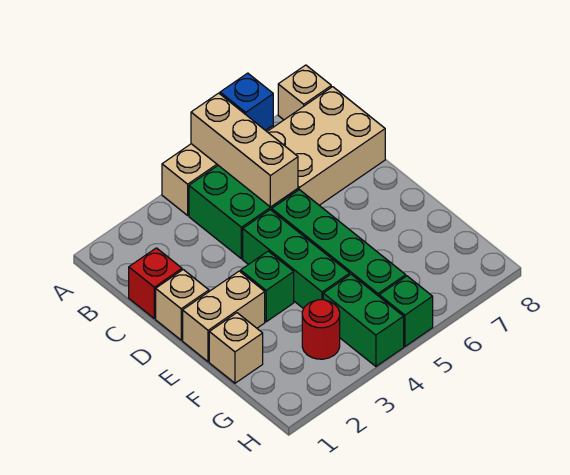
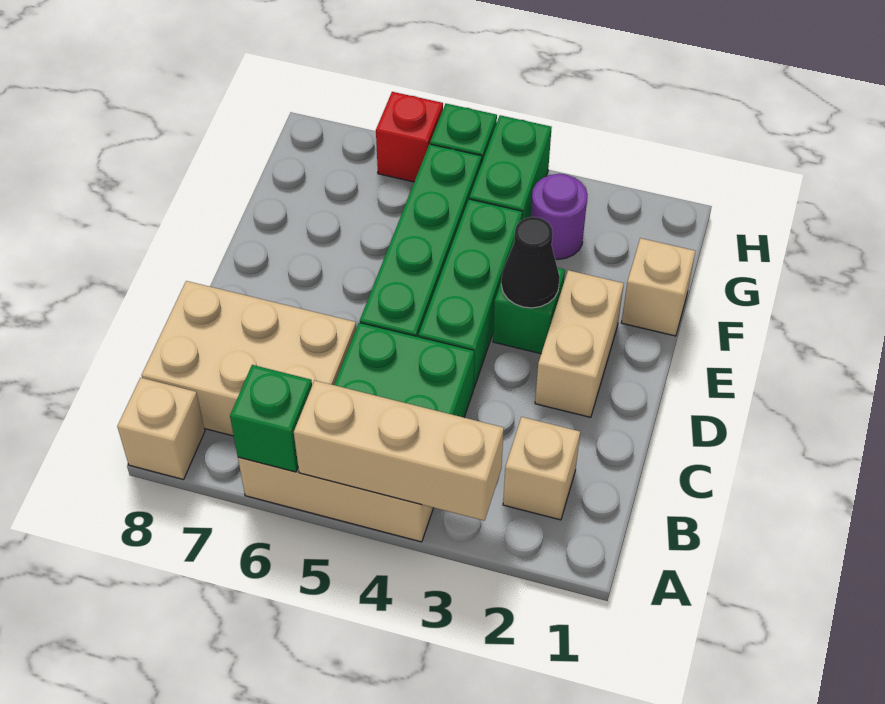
tan 1x3 brick [191,93,298,207] -> tan 1x3 brick turned to [294,381,504,521]
blue 1x1 brick [220,73,273,130] -> green 1x1 brick [230,365,312,472]
red 1x1 brick [129,248,182,318] -> red 1x1 brick moved to [376,92,443,182]
tan 1x1 brick [156,270,209,340] -> tan 1x1 brick moved to [503,417,580,520]
tan 1x2 brick [183,271,265,362] -> tan 1x2 brick turned to [535,270,624,417]
none -> black 1x1 cone [501,217,560,308]
red 1x1 round brick [302,300,340,359] -> purple 1x1 round brick [531,174,588,259]

